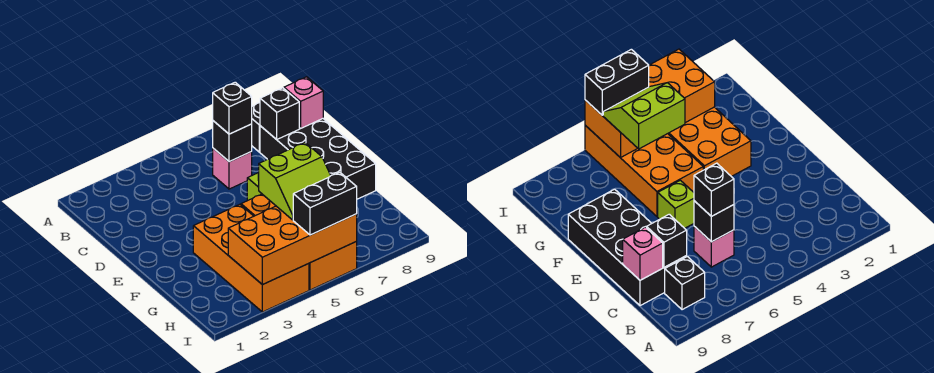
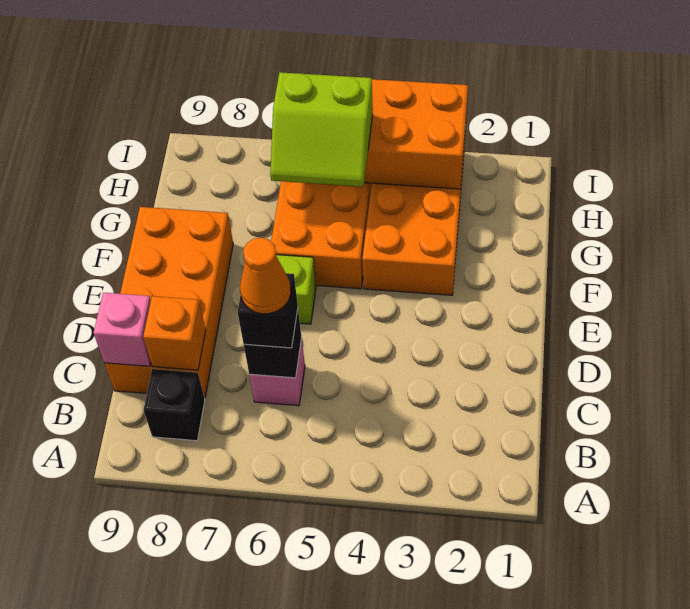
none -> orange 1x1 cone [240,238,291,314]
black 2x4 brick [260,119,376,199] -> orange 2x4 brick [104,207,233,398]
black 1x1 brick [260,88,299,139] -> orange 1x1 brick [143,296,206,370]
lime 2x2 slope [258,142,331,220] -> lime 2x2 slope turned to [270,72,373,187]
black 1x2 brick [293,172,357,235] -> none

